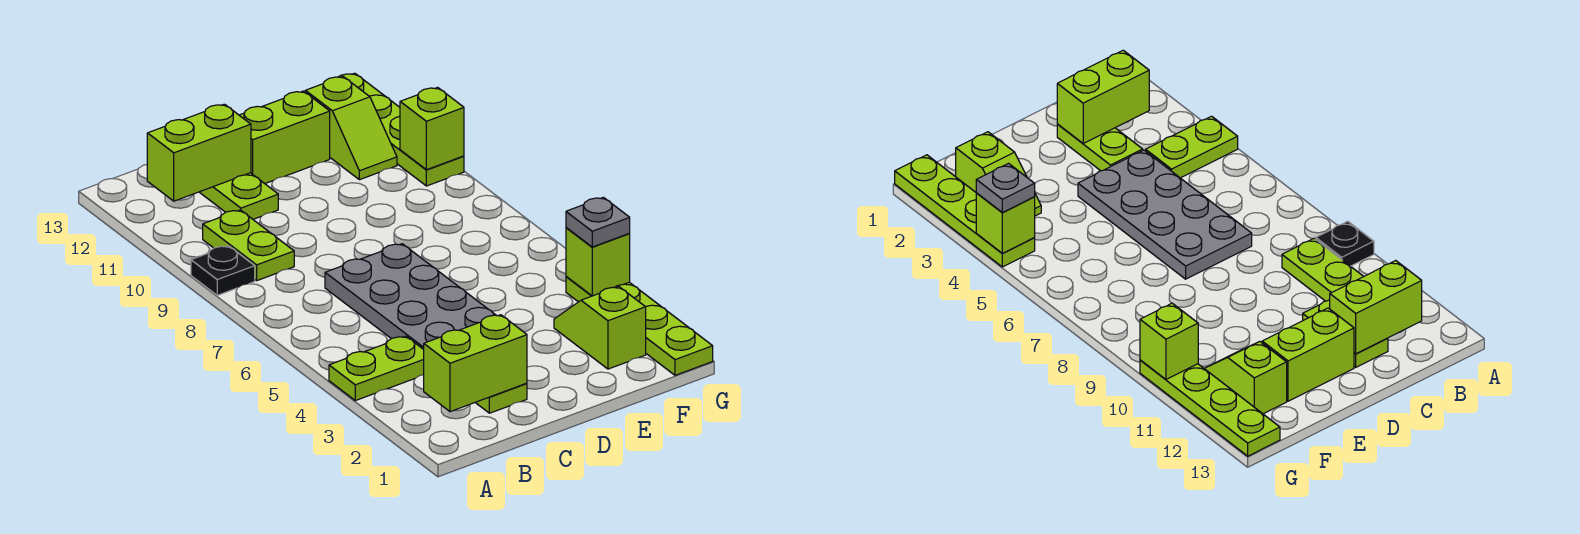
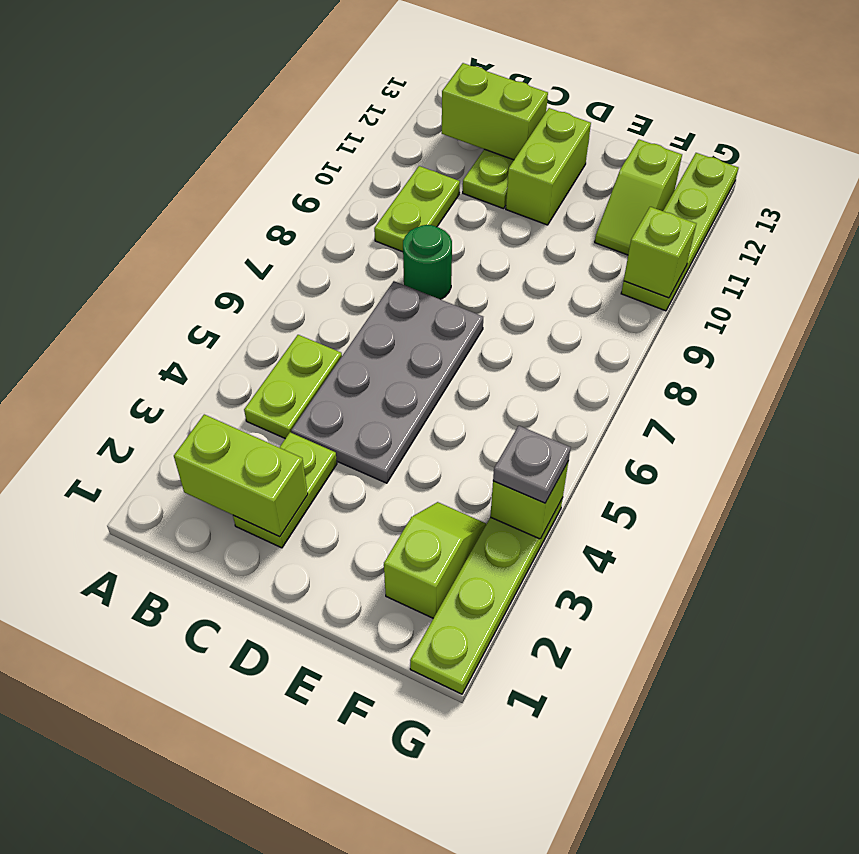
lime 1x2 plate [329,336,424,401] -> lime 1x2 plate turned to [244,335,342,439]
black 1x1 plate [191,246,255,295] -> none
none -> green 1x1 round brick [403,225,452,299]
lime 1x2 brick [239,91,330,184] -> lime 1x2 brick turned to [506,108,591,225]

